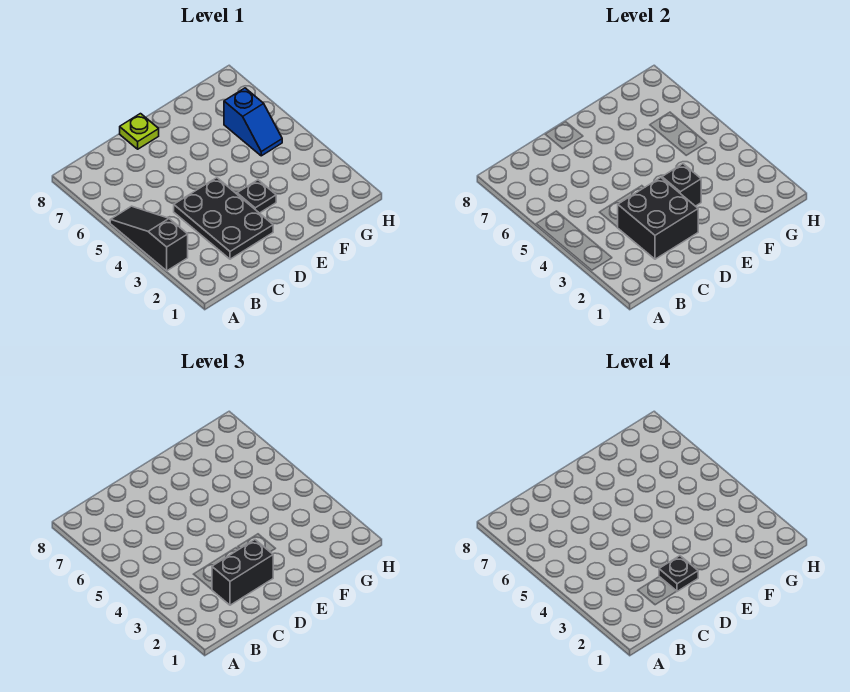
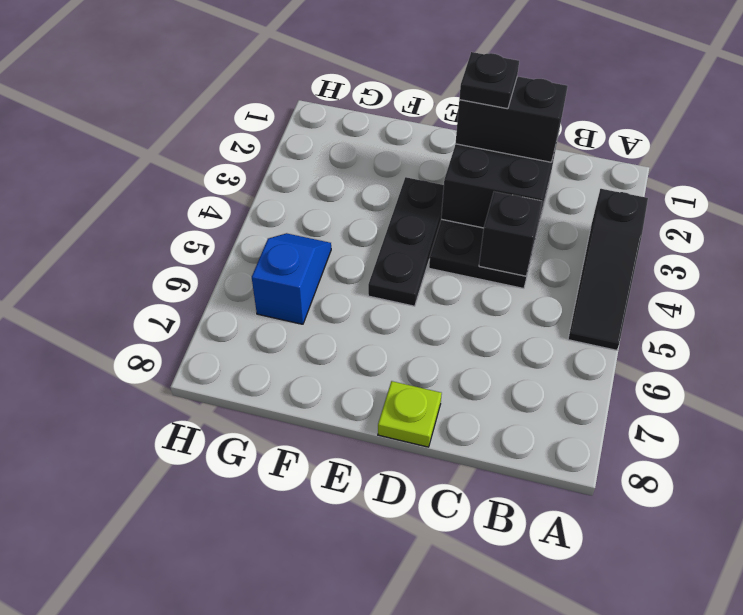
black 1x1 plate [237,180,276,213] -> black 1x3 plate [368,177,444,306]
black 1x1 brick [662,164,701,206] -> black 1x1 brick moved to [479,192,542,276]

